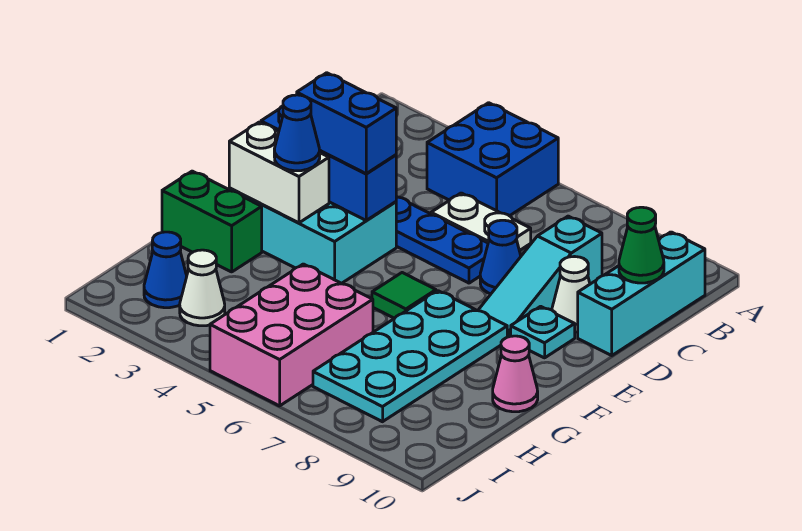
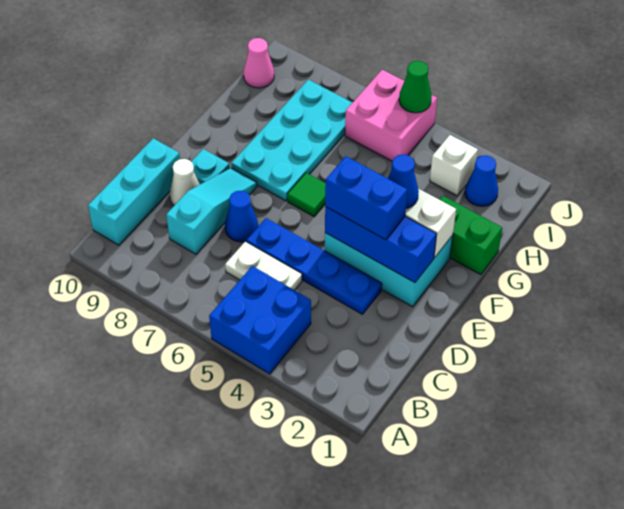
green 1x1 cone [619,207,664,283] -> green 1x1 cone moved to [399,61,432,113]
pink 1x1 cone [493,336,538,412] -> pink 1x1 cone moved to [243,38,274,88]
pink 2x3 brick [210,264,373,406] -> pink 2x2 brick [345,70,437,161]
white 1x1 cone [180,250,225,326] -> white 1x1 brick [430,135,478,195]

